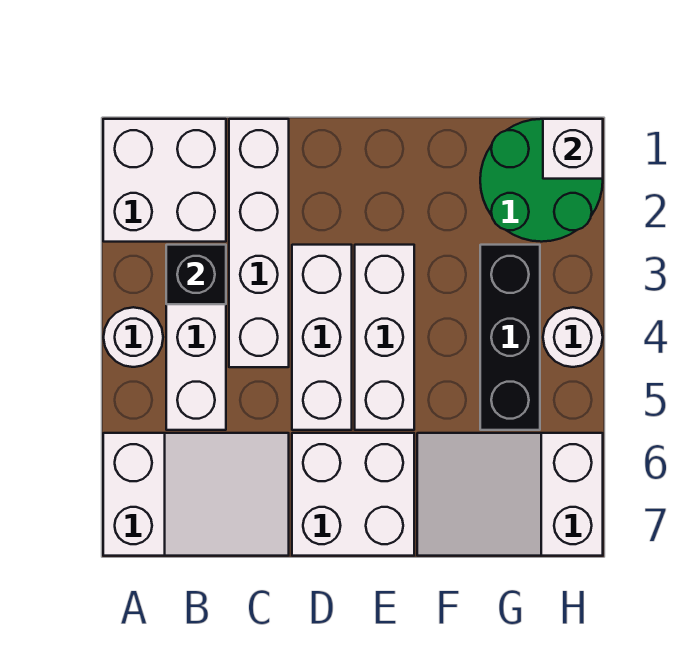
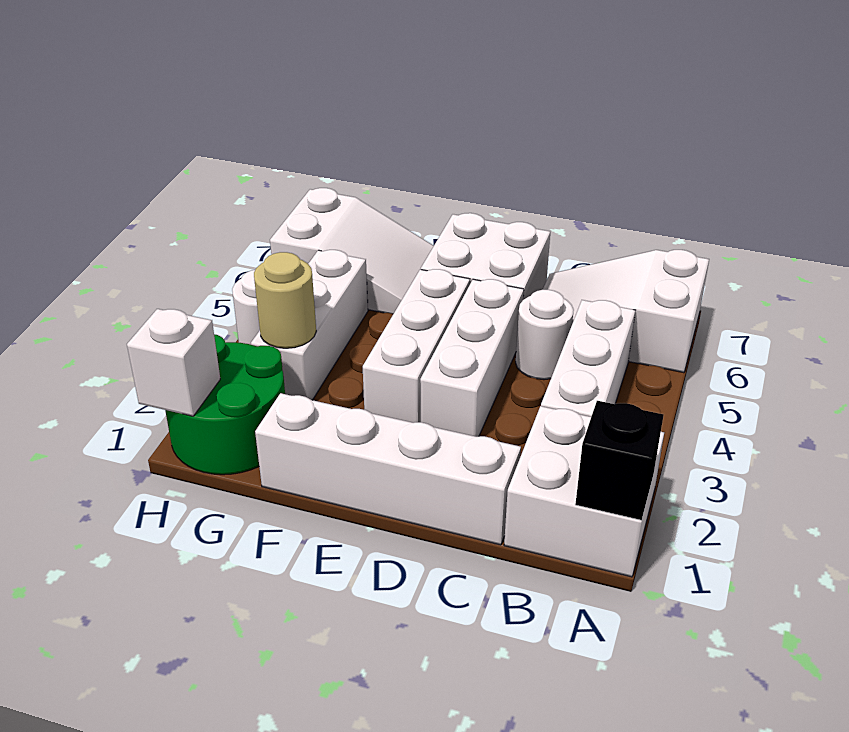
white 1x1 round brick [104,307,163,367] -> white 1x1 round brick moved to [516,290,574,380]
black 1x1 brick [166,245,226,304] -> black 1x1 brick moved to [575,401,663,520]
white 1x4 brick [229,119,289,367] -> white 1x4 brick turned to [255,393,521,545]
black 1x3 brick [480,245,540,430] -> white 1x3 brick [251,250,368,400]
none -> tan 1x1 round brick [254,252,316,348]

